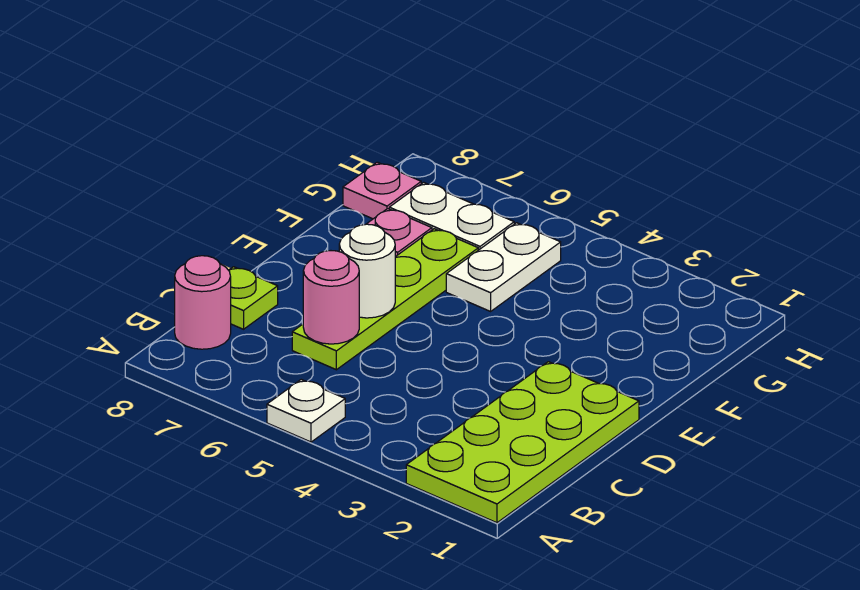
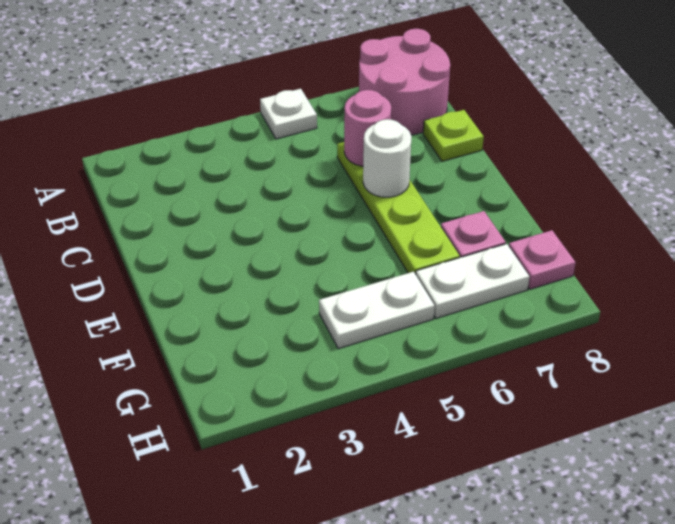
lime 2x4 plate [406,362,639,523] -> none
pink 1x1 round brick [175,256,231,349] -> pink 2x2 round brick [359,29,450,135]
white 1x2 plate [446,223,561,311] -> white 1x2 plate turned to [319,272,434,349]

